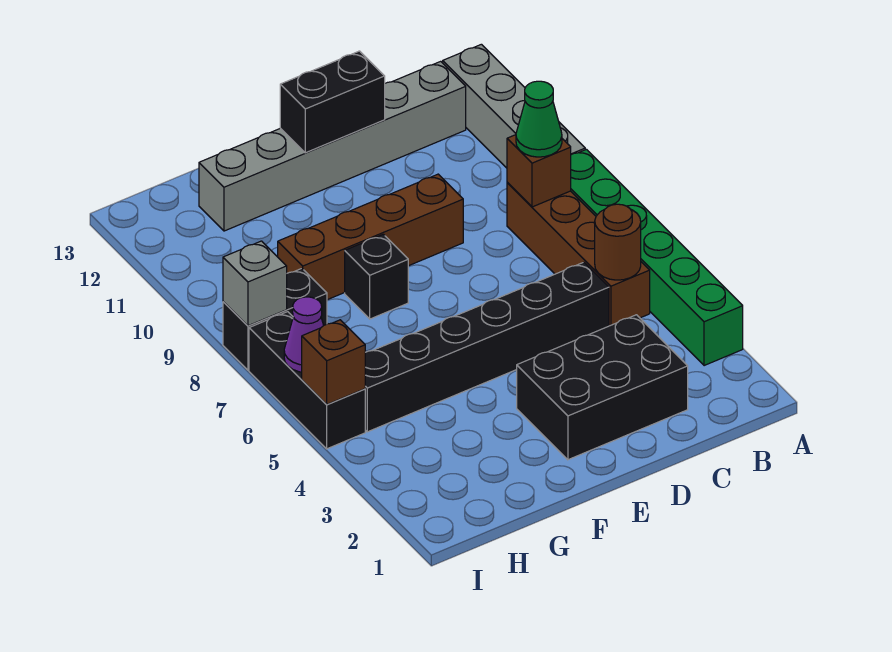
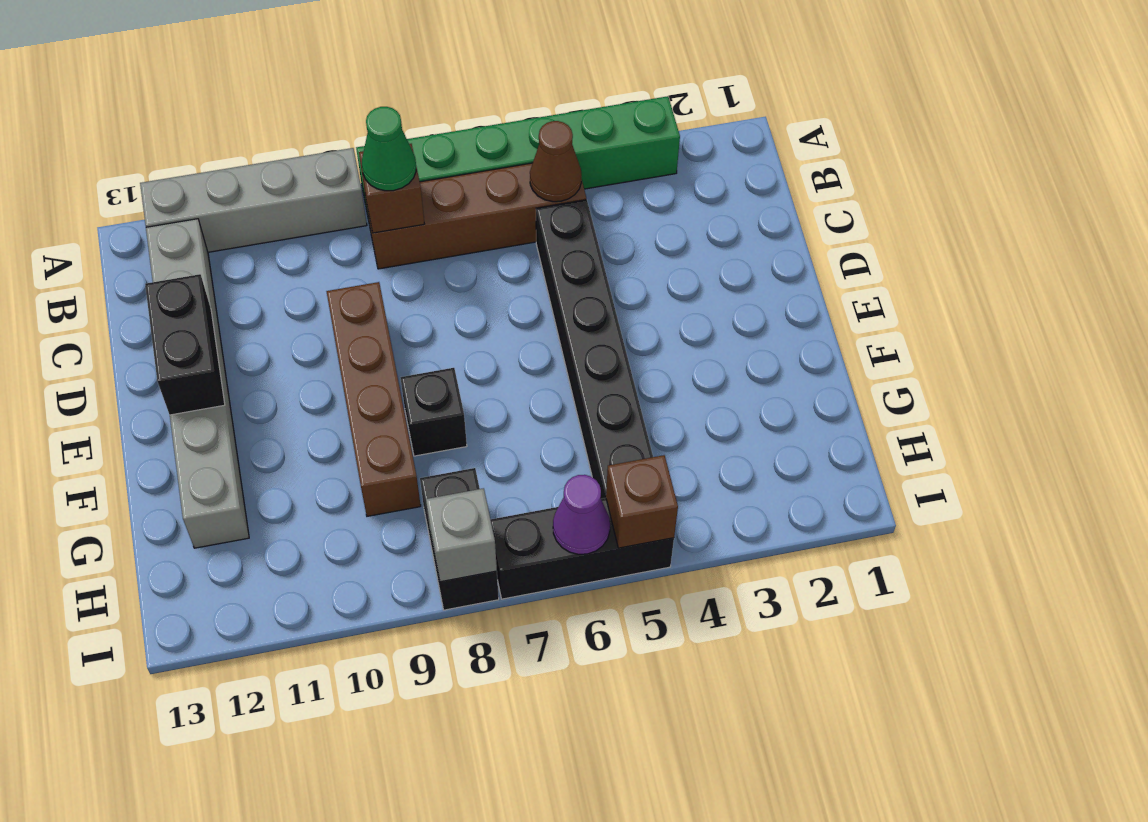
brown 1x1 round brick [595,204,641,280] -> brown 1x1 cone [530,121,581,202]
black 2x3 brick [517,315,688,460] -> none

